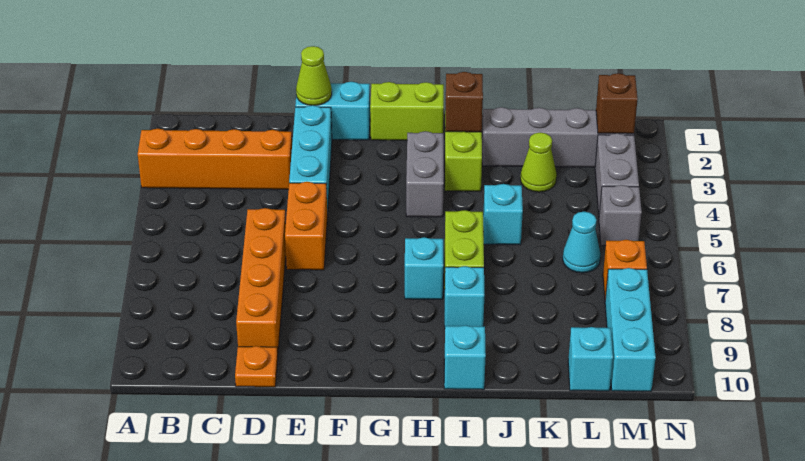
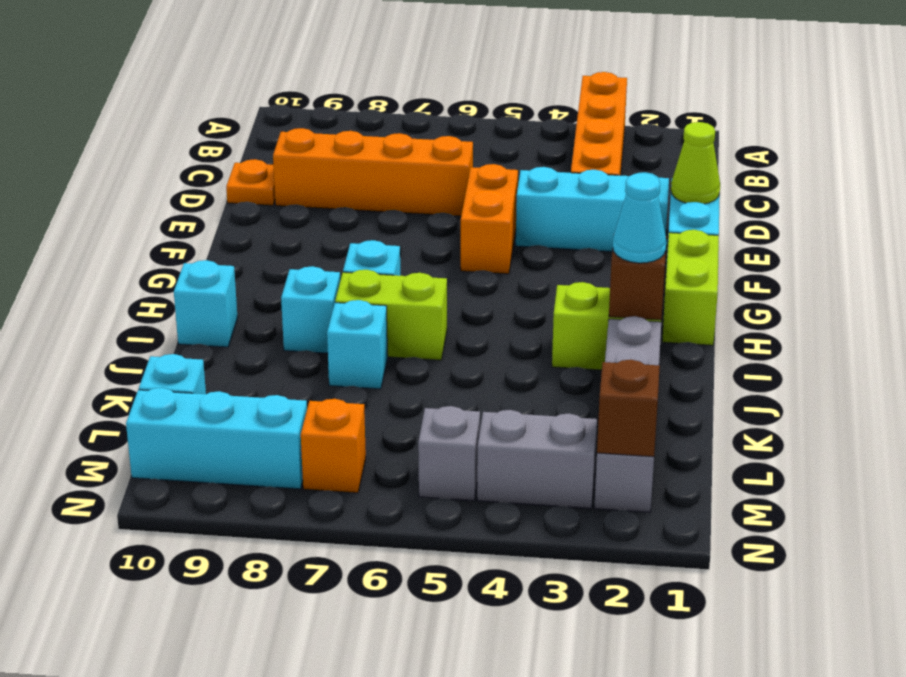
orange 1x2 brick [285,182,327,270] -> orange 1x2 brick turned to [461,164,518,274]
grey 1x2 brick [406,131,444,217] -> none
cyan 1x1 brick [483,184,523,245] -> cyan 1x1 brick moved to [327,300,388,389]
lime 1x1 cone [520,132,557,192] -> none
cyan 1x1 cone [563,212,600,273] -> cyan 1x1 cone moved to [613,173,666,263]

